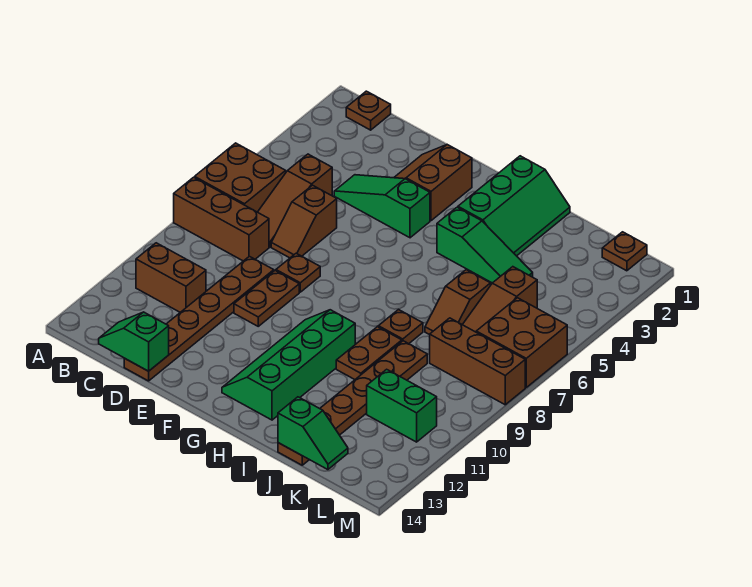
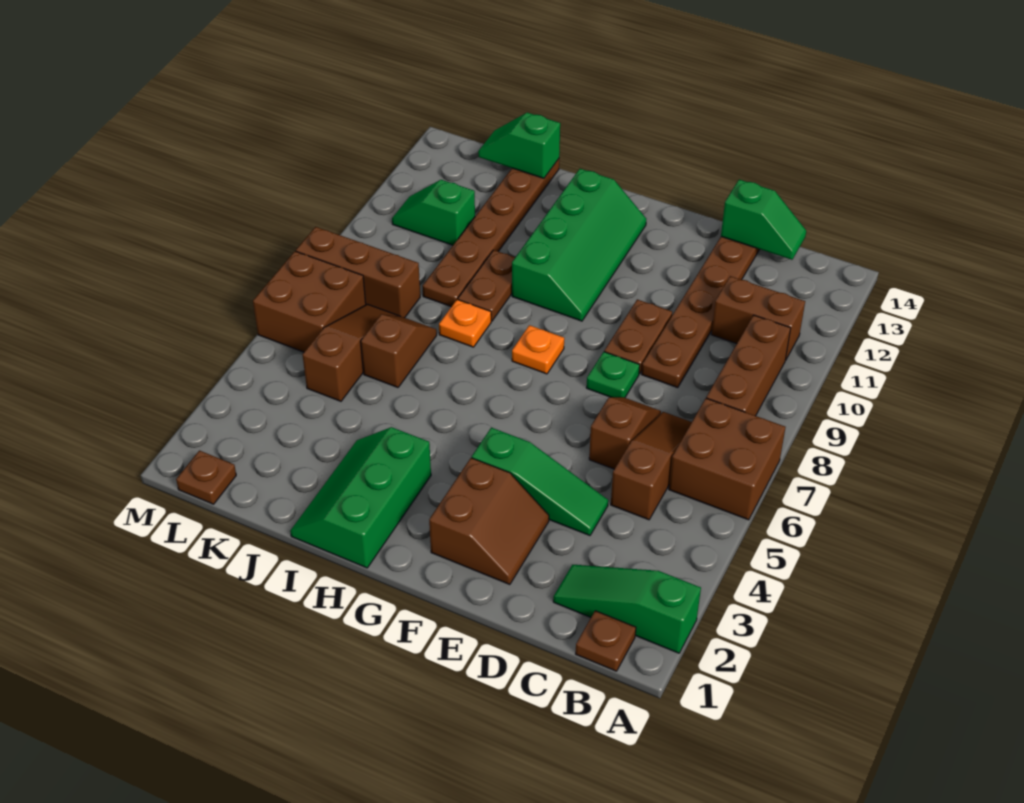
brown 1x3 brick [174,177,269,261] -> brown 1x3 brick turned to [706,315,791,416]
brown 1x1 plate [276,253,320,292] -> green 1x1 plate [586,352,640,398]
none -> orange 1x1 plate [512,325,564,374]
green 1x3 slope [437,207,533,283] -> green 1x3 slope moved to [553,565,701,653]
brown 1x1 plate [378,310,423,344] -> orange 1x1 plate [439,300,491,347]
green 1x2 brick [367,369,437,442] -> green 1x2 slope [392,180,475,245]

